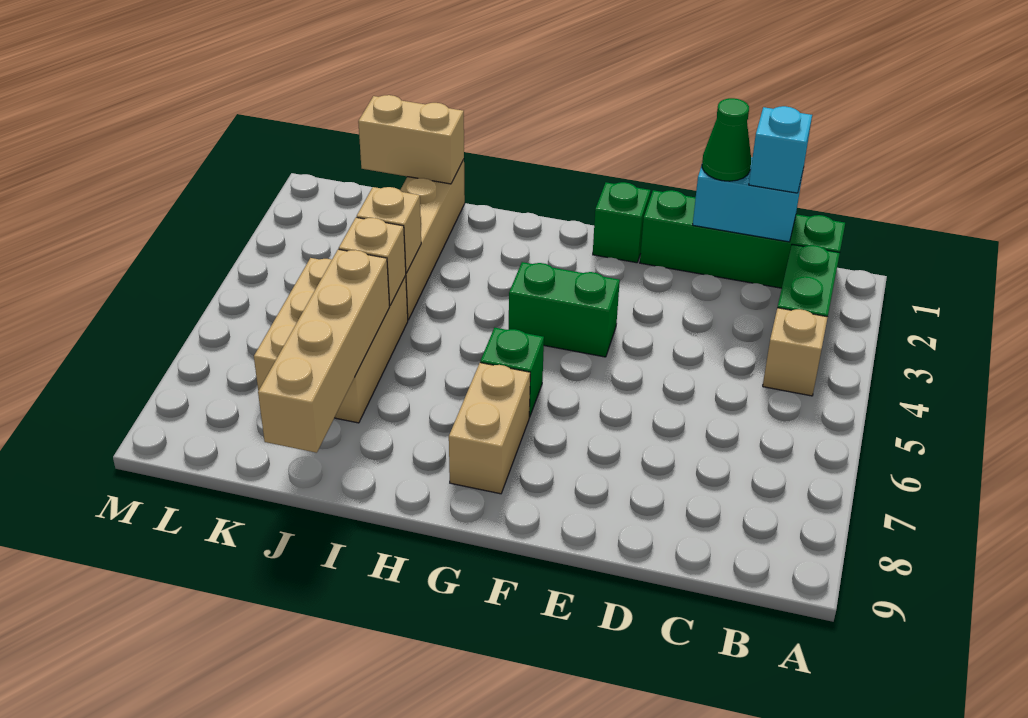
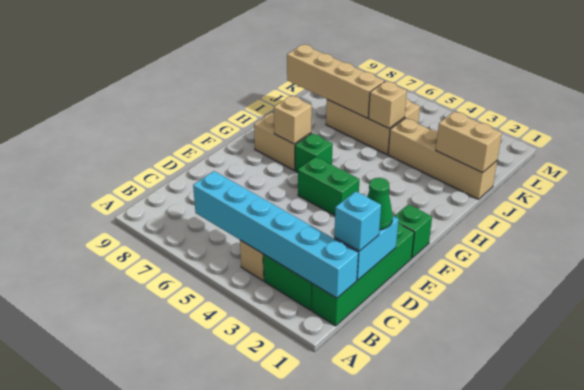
none -> cyan 1x6 brick [193,171,358,298]
green 1x2 brick [509,262,620,357] -> green 1x2 brick turned to [298,157,360,216]
tan 1x2 brick [358,95,464,184] -> tan 1x2 brick turned to [436,111,502,173]
tan 1x1 brick [357,187,421,273] -> tan 1x1 brick moved to [274,96,312,144]

